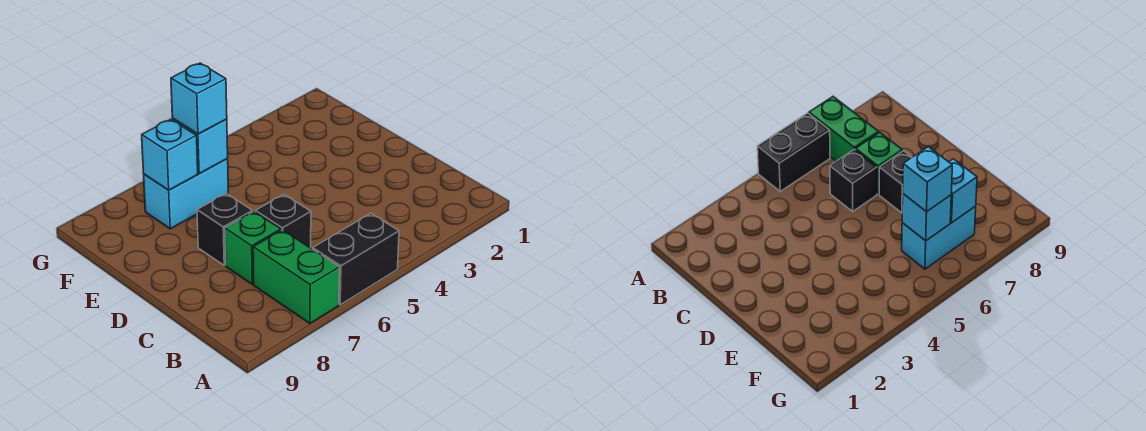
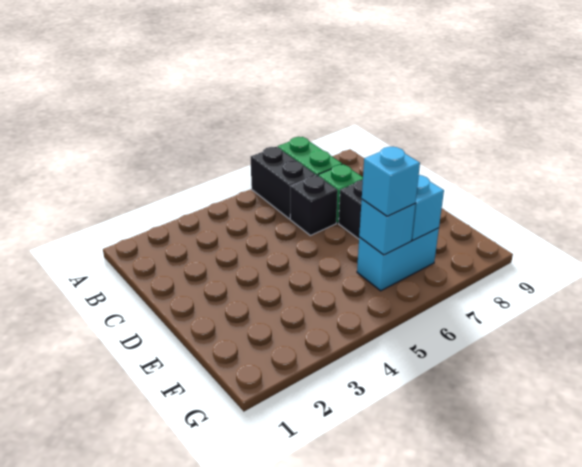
black 1x2 brick [313,213,399,305] -> black 1x2 brick turned to [251,147,316,219]

